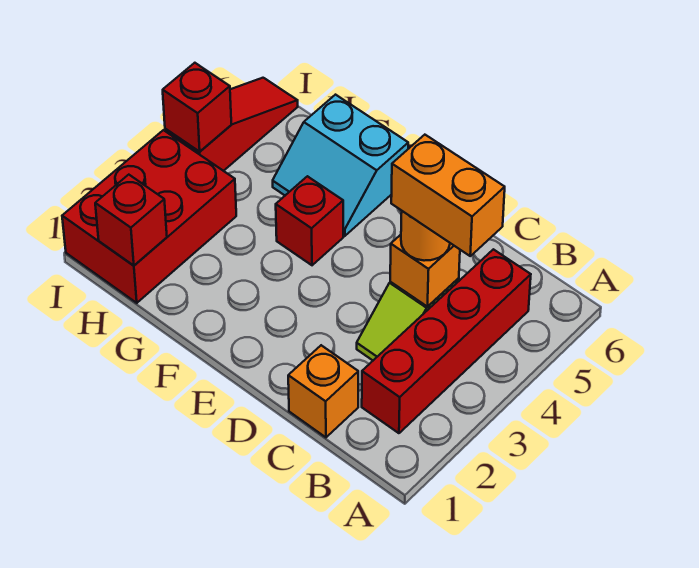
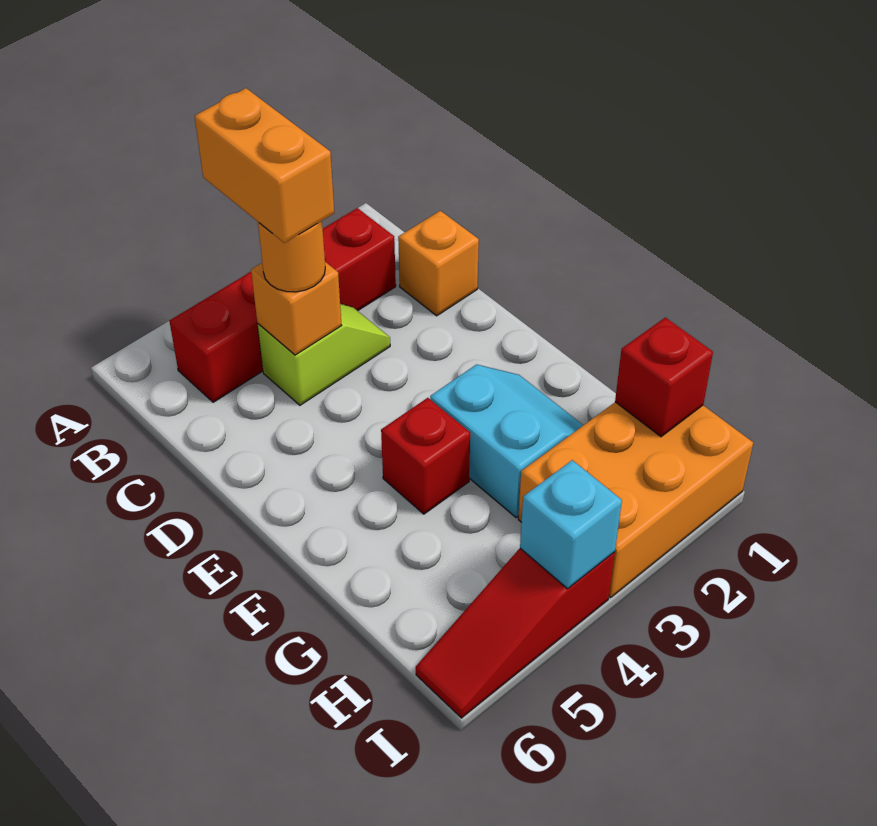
cyan 2x2 slope [273,95,408,236] -> cyan 2x2 slope moved to [430,364,583,518]
red 2x3 brick [62,130,236,303] -> orange 2x3 brick [518,402,753,597]
red 1x1 brick [163,63,231,152] -> cyan 1x1 brick [520,460,622,588]

